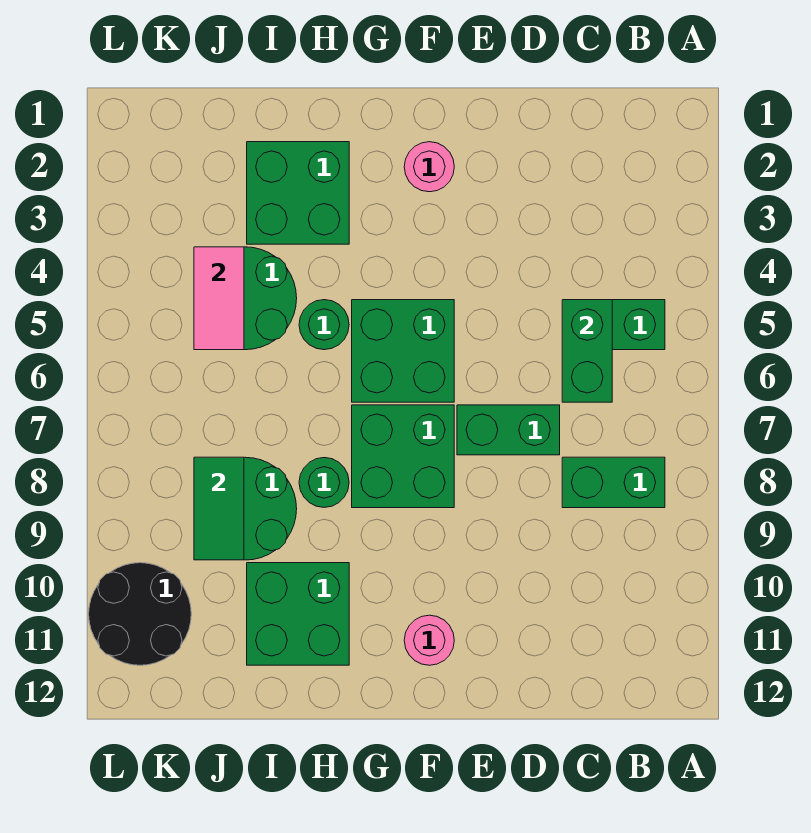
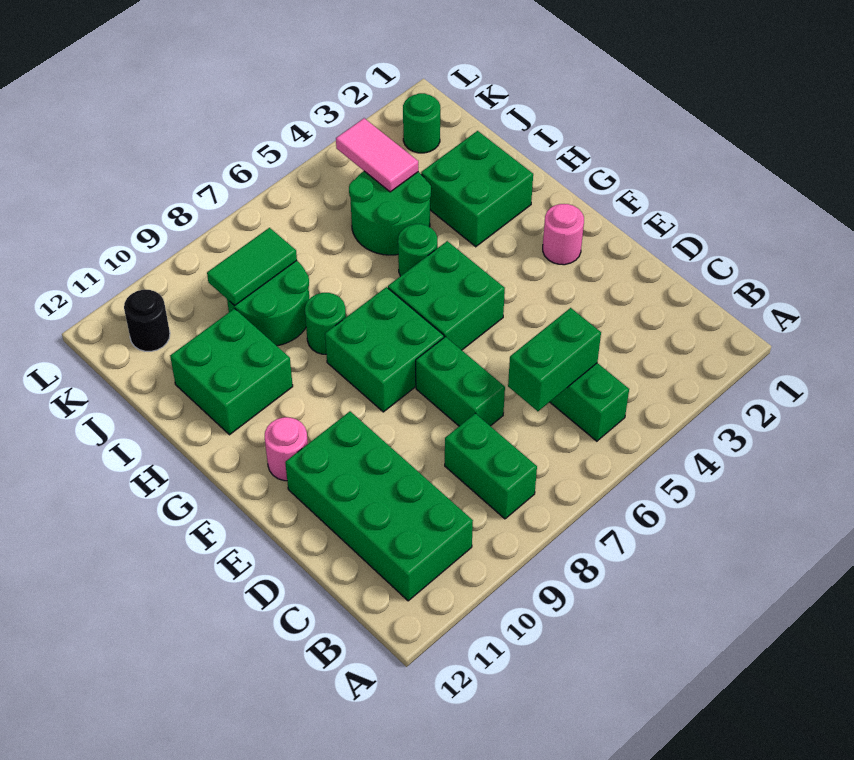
none -> green 2x4 brick [285,411,473,601]
pink 1x2 tile [194,247,244,350] -> pink 1x2 tile turned to [336,118,418,192]
none -> green 1x1 round brick [403,93,440,153]
black 2x2 round brick [89,563,191,665] -> black 1x1 round brick [124,290,170,351]

